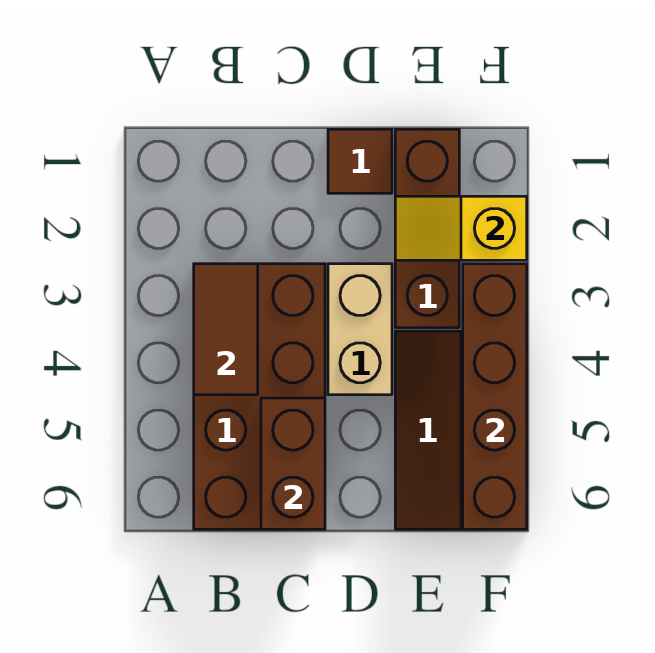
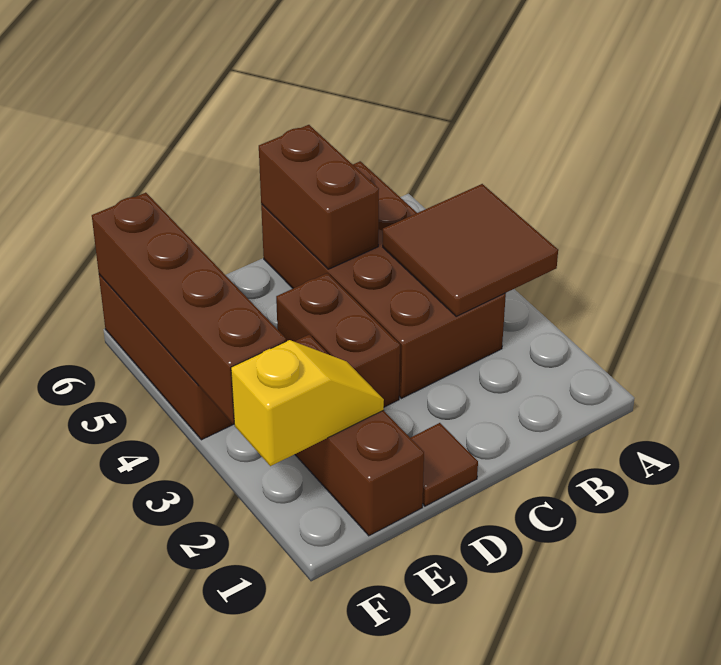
brown 1x2 tile [194,264,258,395] -> brown 2x2 tile [383,184,558,316]
tan 1x2 brick [328,264,392,395] -> brown 1x2 brick [276,273,400,407]

